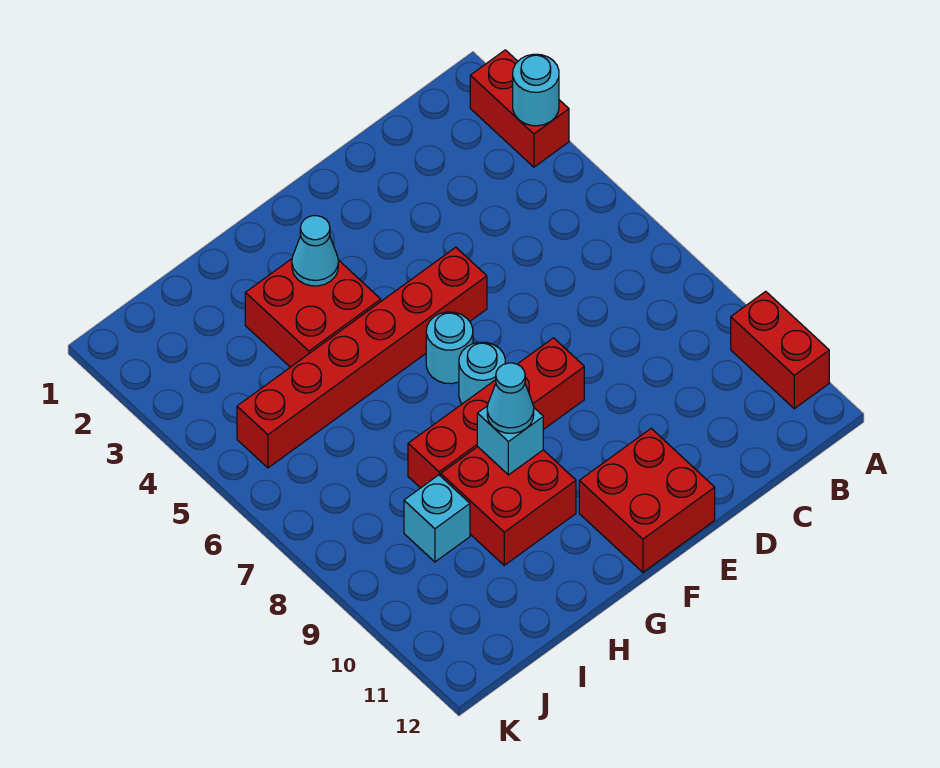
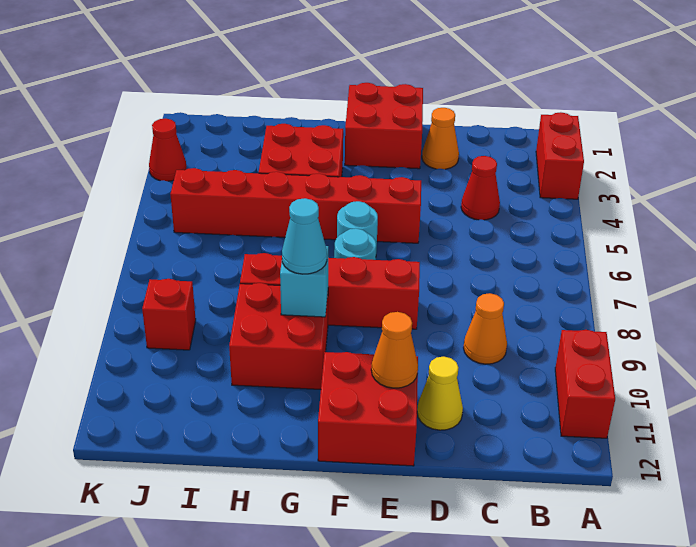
cyan 1x1 round brick [513,54,559,126] -> none
none -> red 1x1 cone [461,156,500,220]
none -> orange 1x1 cone [464,293,507,364]
none -> orange 1x1 cone [422,108,459,169]
none -> yellow 1x1 cone [417,357,463,430]
none -> red 2x2 brick [345,83,423,169]
none -> orange 1x1 cone [371,312,418,388]
cyan 1x1 cone [292,216,338,286] -> none
cyan 1x1 brick [404,475,470,562] -> none
none -> red 1x1 brick [142,279,196,350]
none -> red 1x1 cone [149,119,186,181]

